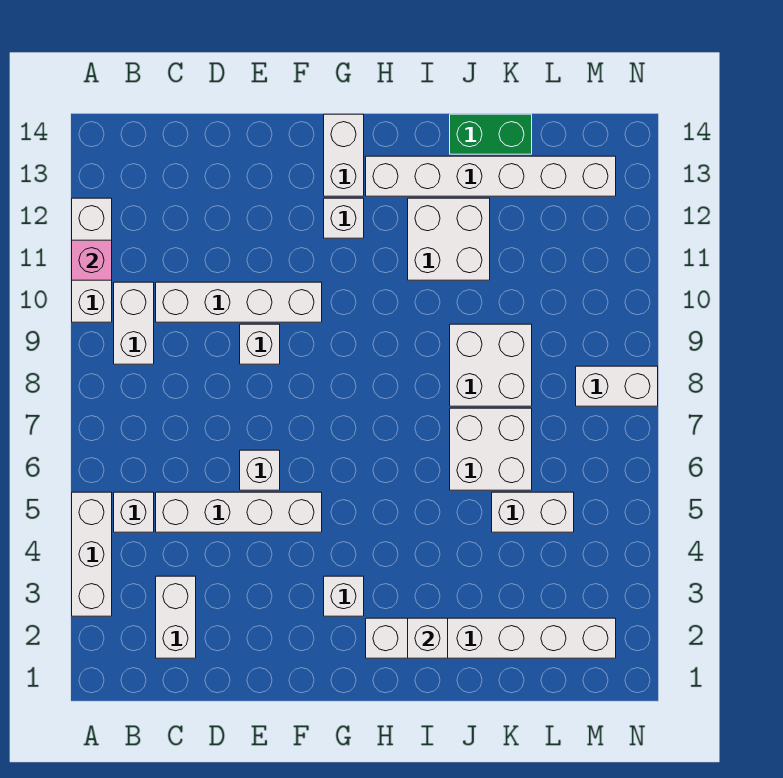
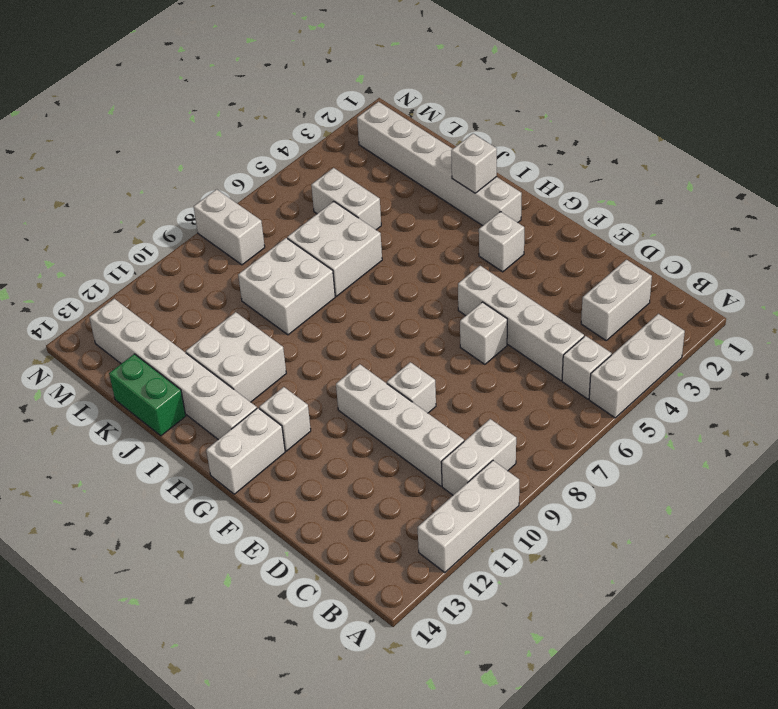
pink 1x1 brick [72,240,112,280] -> none

